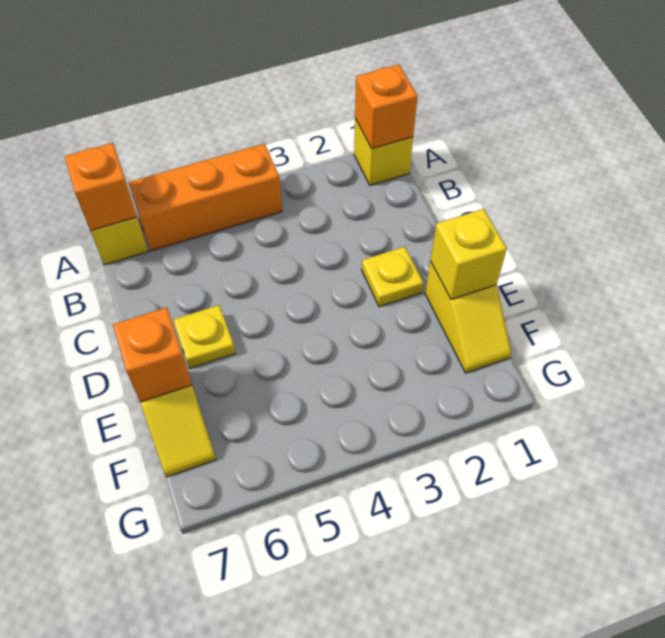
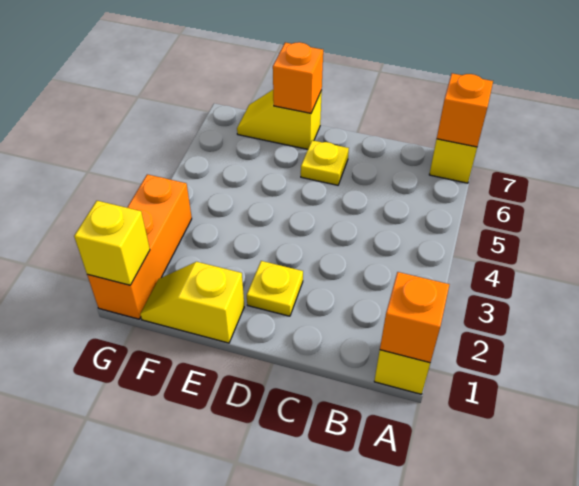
orange 1x3 brick [128,144,282,251] -> orange 1x3 brick moved to [87,174,192,319]
yellow 1x1 brick [430,209,507,300] -> yellow 1x1 brick moved to [74,201,150,285]

